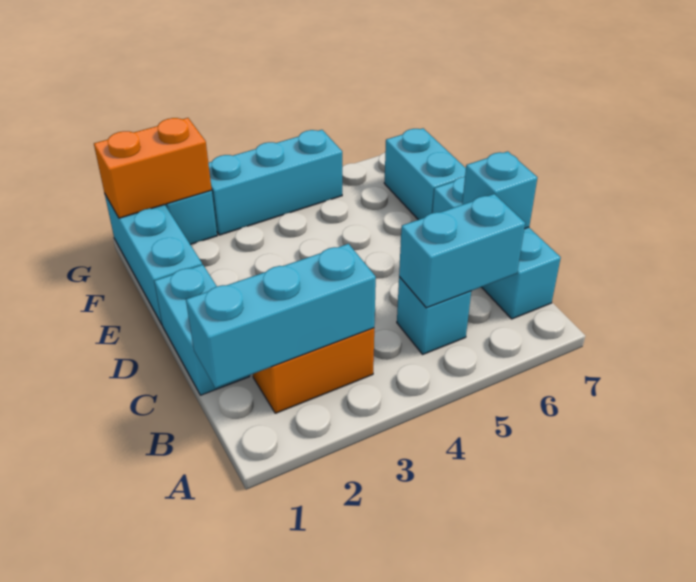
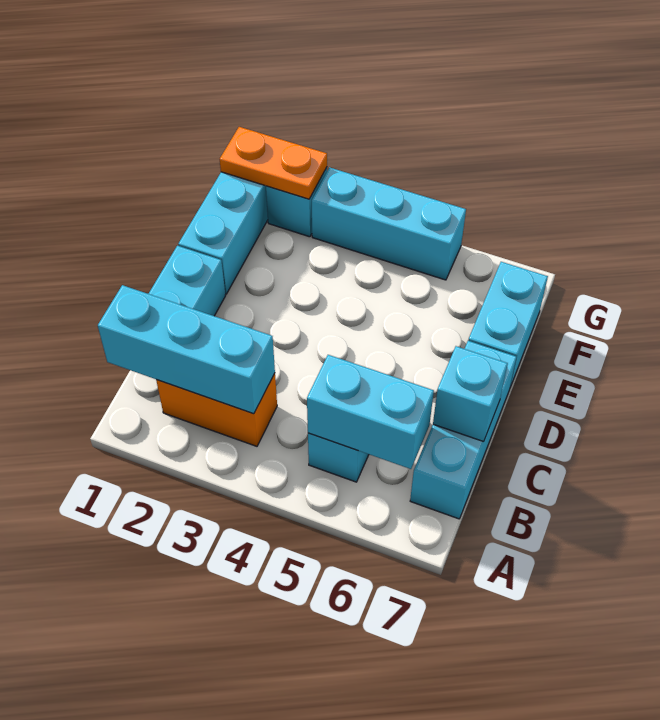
orange 1x2 brick [94,118,212,218] -> orange 1x2 plate [220,127,327,199]

